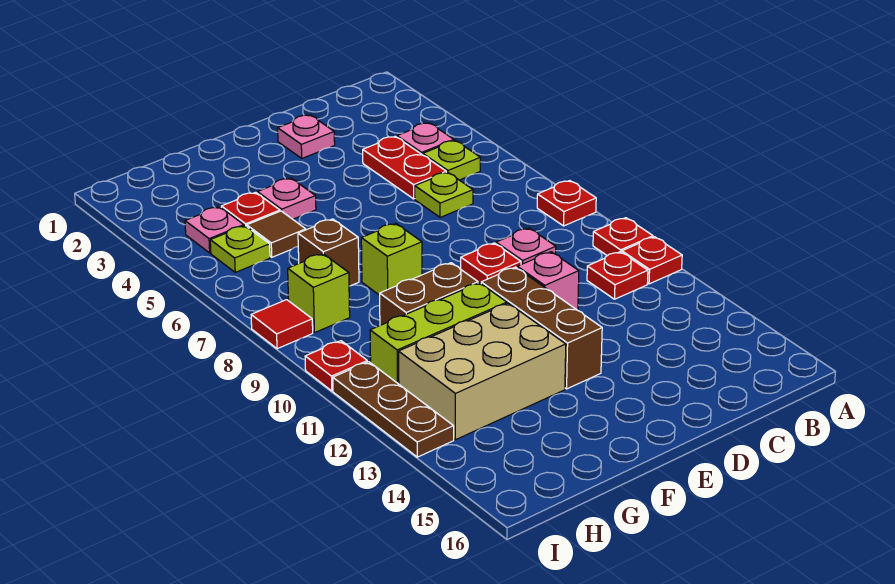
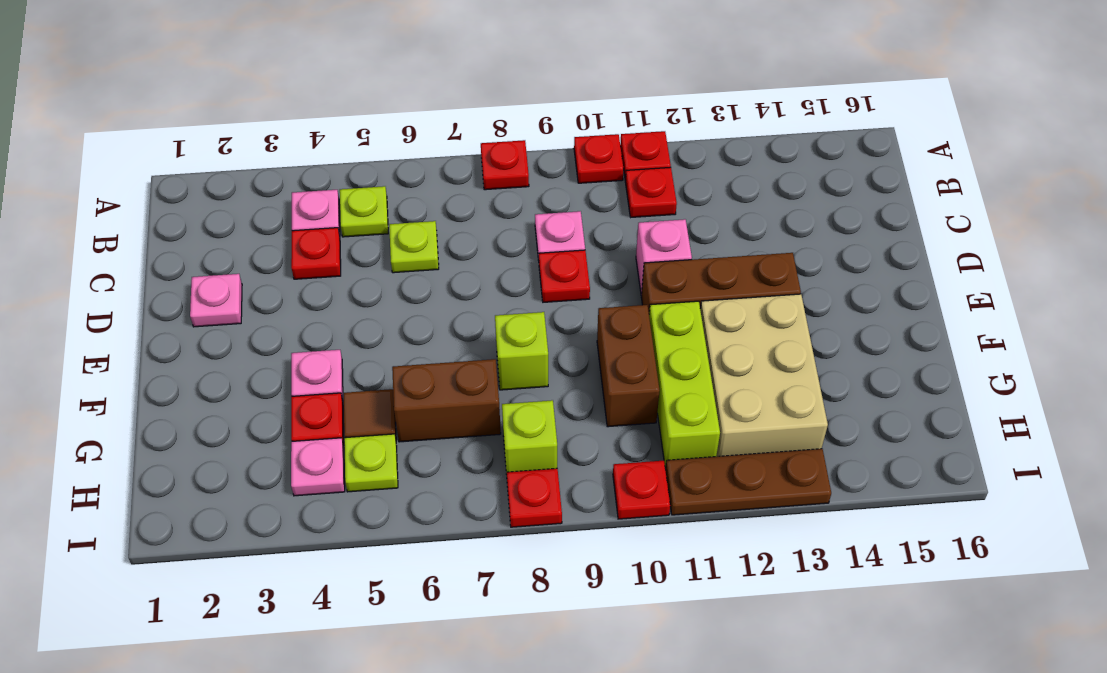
red 1x2 plate [363,136,446,199] -> red 1x1 plate [291,228,341,279]
brown 1x1 brick [298,219,359,286] -> brown 1x2 brick [392,359,501,442]
red 1x1 tile [251,300,313,349] -> red 1x1 plate [507,468,562,527]

